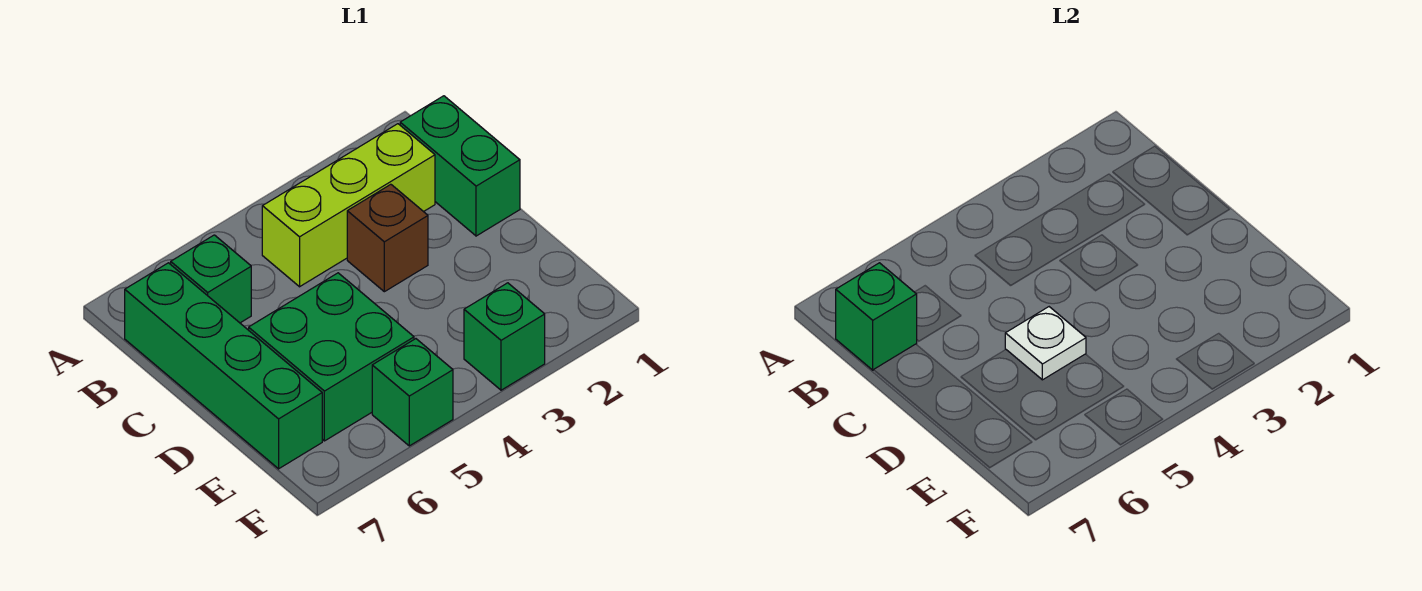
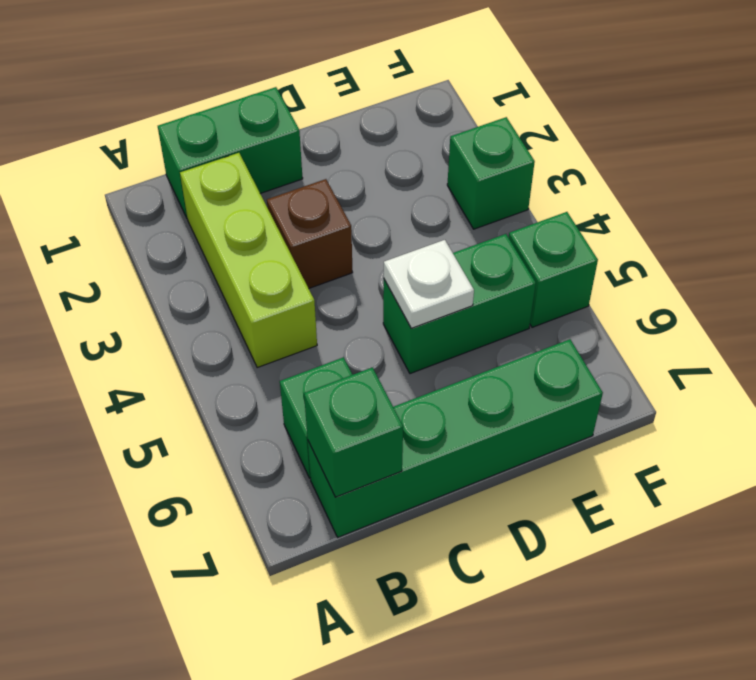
green 2x2 brick [249,273,414,441] -> green 1x2 brick [383,234,536,374]

